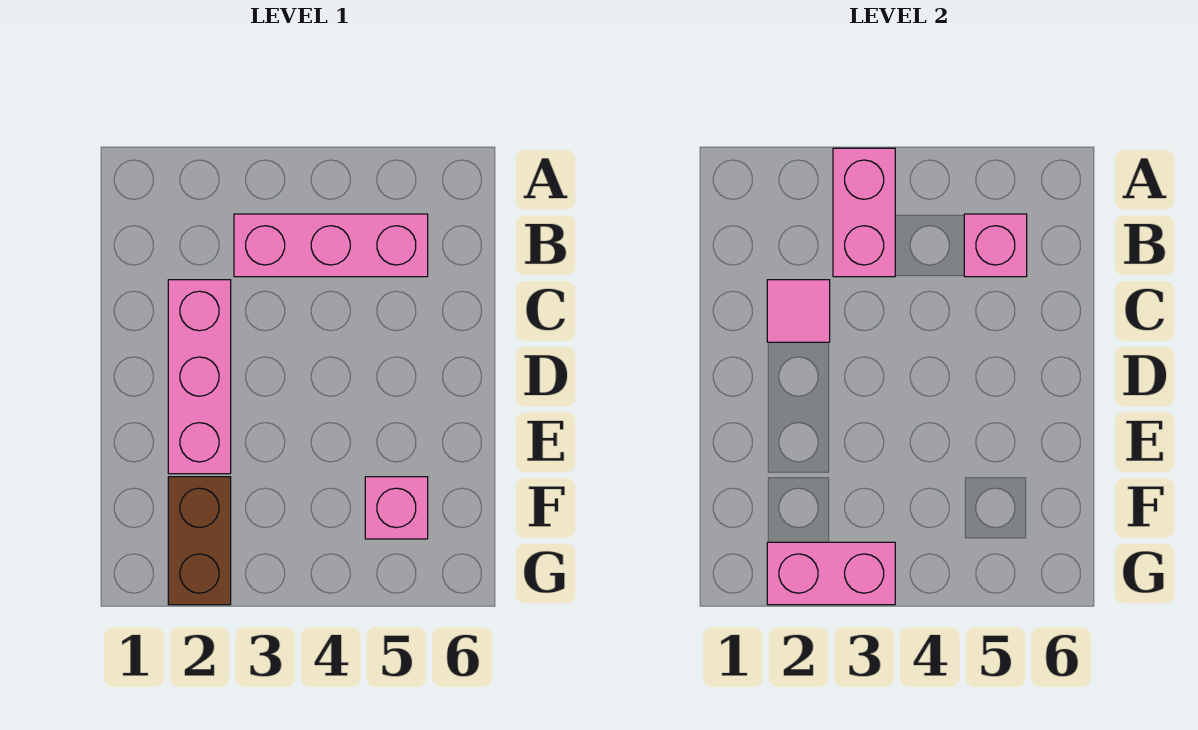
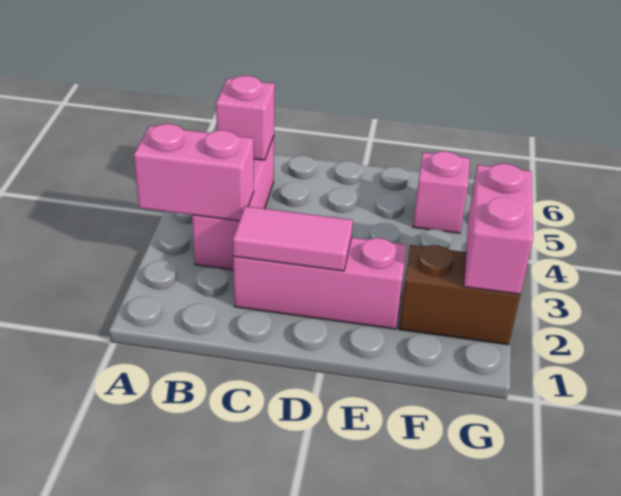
pink 1x1 tile [767,280,830,342] -> pink 1x2 tile [233,206,353,271]

